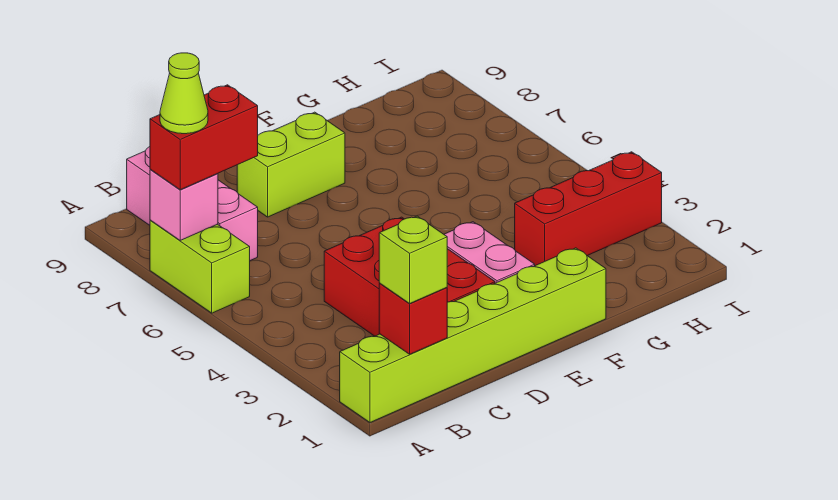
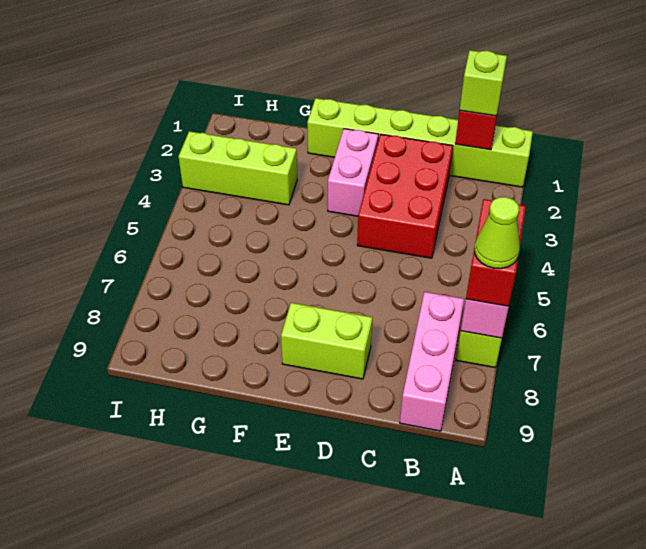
red 1x2 brick [150,85,258,190] -> red 1x2 brick turned to [466,199,526,307]
red 1x3 brick [515,152,662,266] -> lime 1x3 brick [178,131,297,205]

